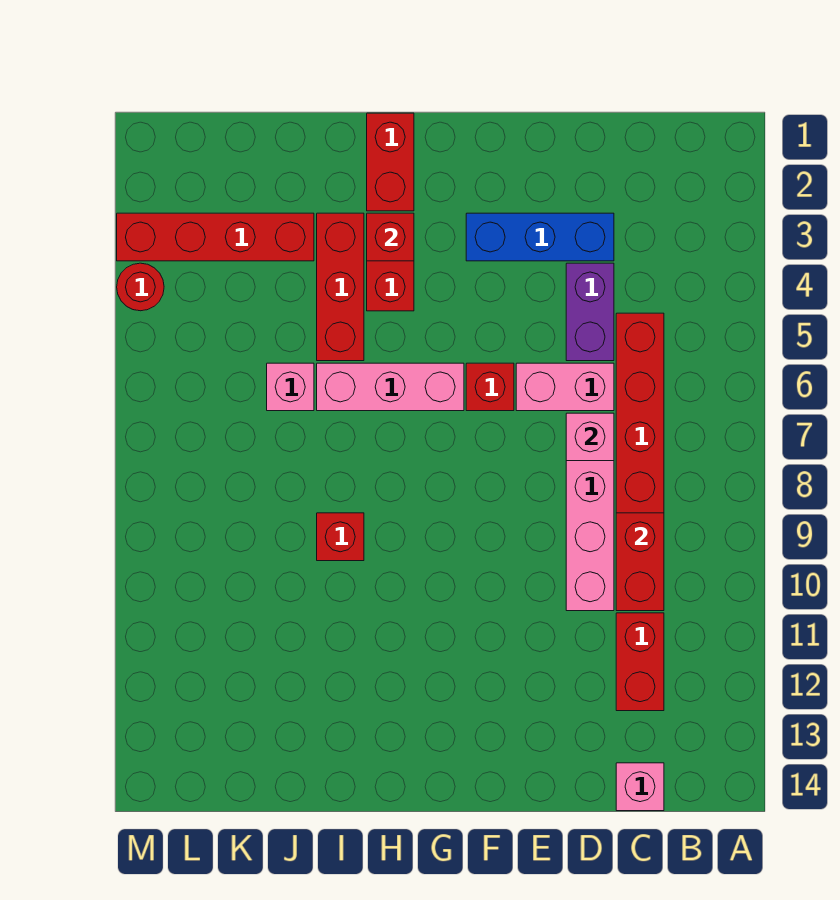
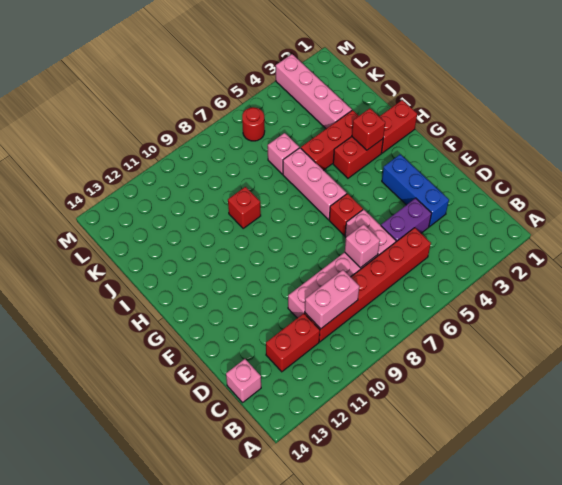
red 1x2 brick [616,513,664,611] -> pink 1x2 brick [305,270,359,329]
red 1x4 brick [117,213,314,261] -> pink 1x4 brick [276,54,352,129]
red 1x1 round brick [117,263,164,311] -> red 1x1 round brick moved to [242,107,265,141]

